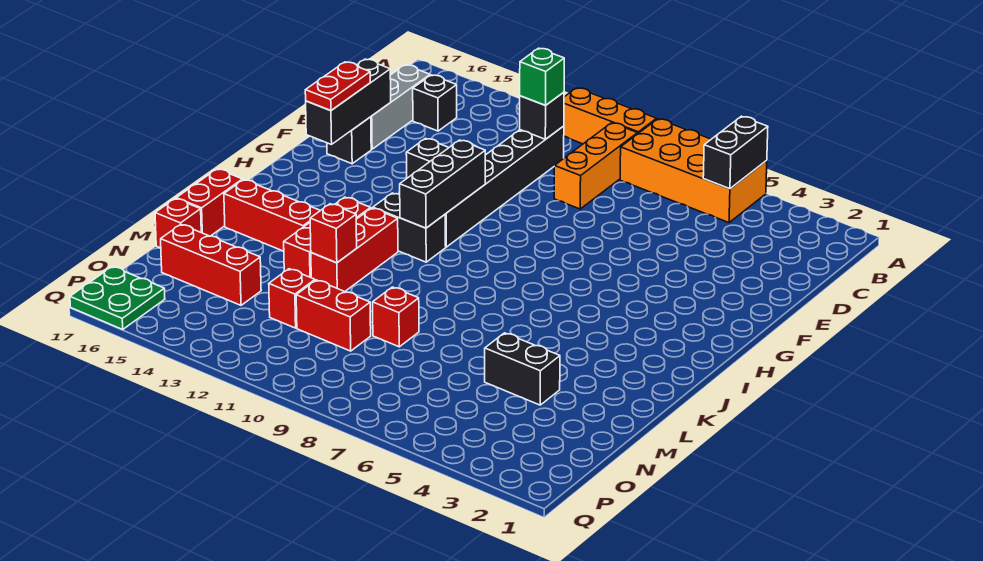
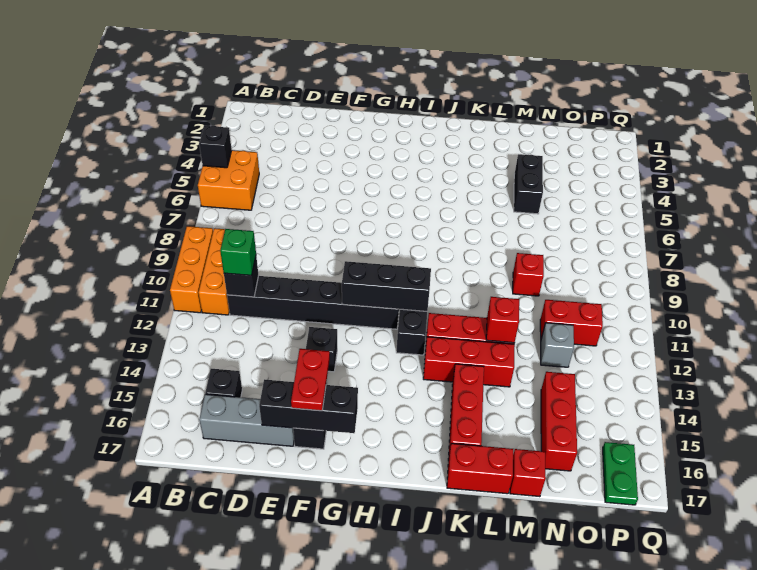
orange 2x4 brick [620,119,767,223] -> orange 2x2 brick [198,150,259,210]
black 1x2 brick [703,116,768,189] -> black 1x1 brick [199,126,232,168]
orange 1x3 brick [554,123,638,209] -> orange 1x3 brick turned to [198,228,229,315]
red 1x2 plate [305,62,370,111] -> red 1x2 plate turned to [291,349,330,411]
red 1x2 brick [296,280,371,351] -> red 1x2 brick turned to [540,300,603,346]
red 1x1 brick [269,269,315,328] -> grey 1x1 brick [541,323,574,367]
green 2x2 plate [70,266,165,329] -> green 1x2 plate [603,442,638,505]

